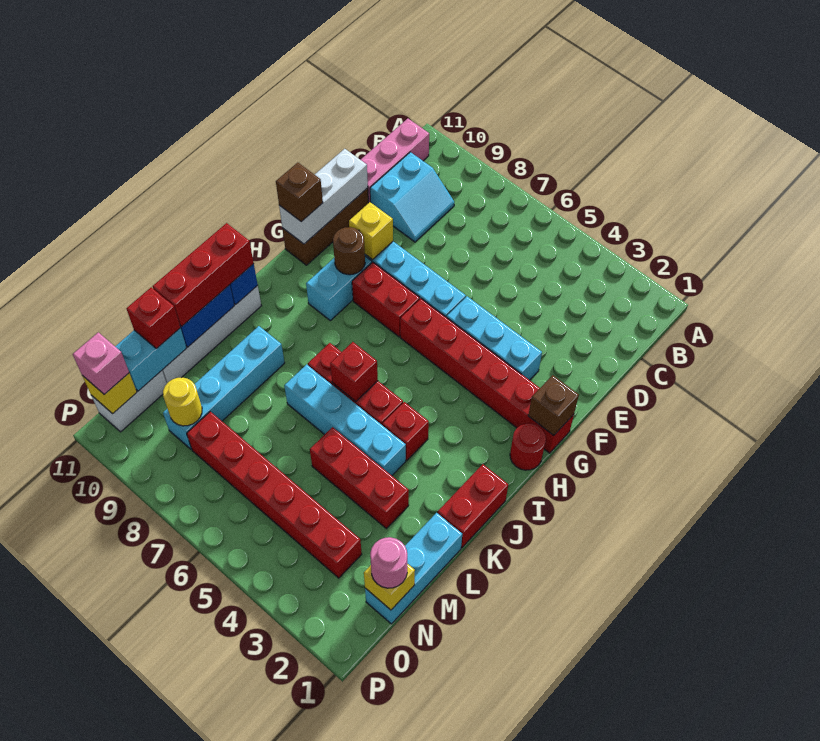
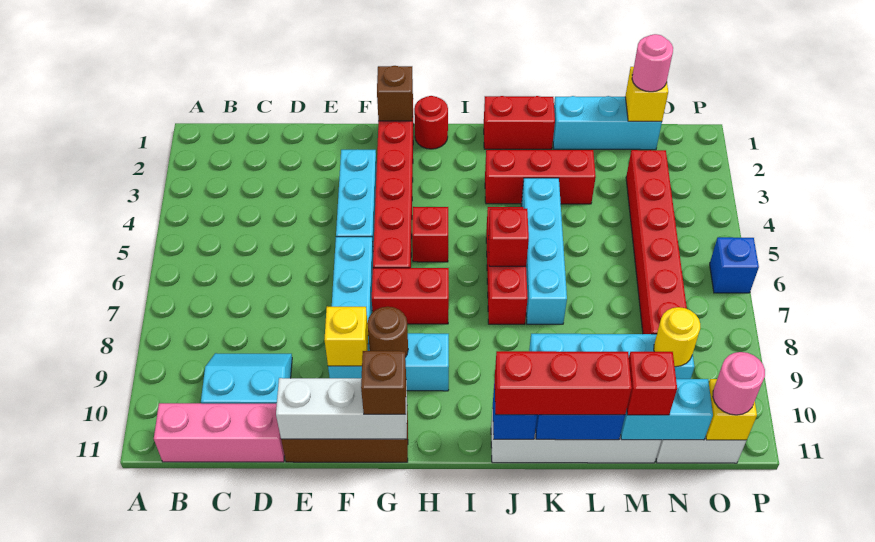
red 1x2 brick [352,262,420,337] -> red 1x2 brick turned to [372,268,449,324]
red 1x1 brick [382,402,429,460] -> red 1x1 brick moved to [412,207,448,262]
red 1x3 brick [310,427,409,529] -> red 1x3 brick turned to [485,150,596,204]
pink 1x1 brick [73,332,129,394] -> pink 1x1 round brick [713,352,765,415]
none -> blue 1x1 brick [710,237,759,293]

